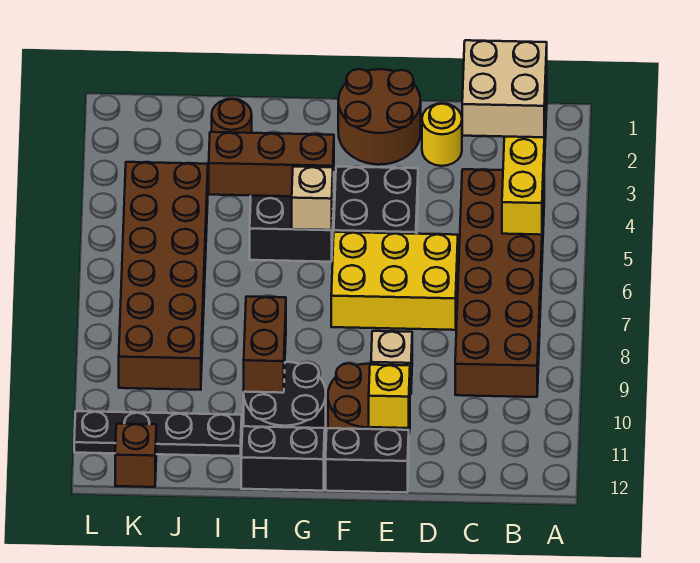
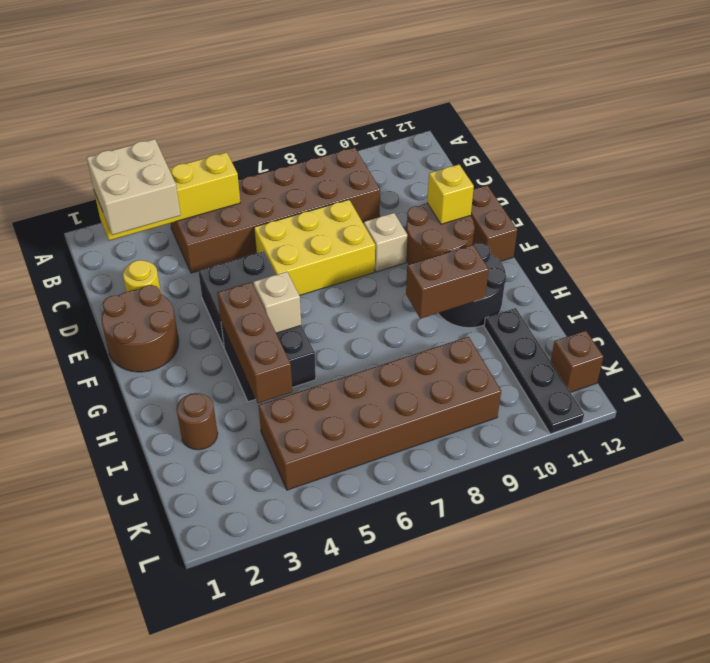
yellow 2x3 brick [331,232,458,330] -> yellow 2x3 brick turned to [254,200,375,295]
black 1x2 brick [326,428,409,493] -> brown 1x2 brick [471,185,517,261]
black 1x2 brick [241,426,325,491] -> none

